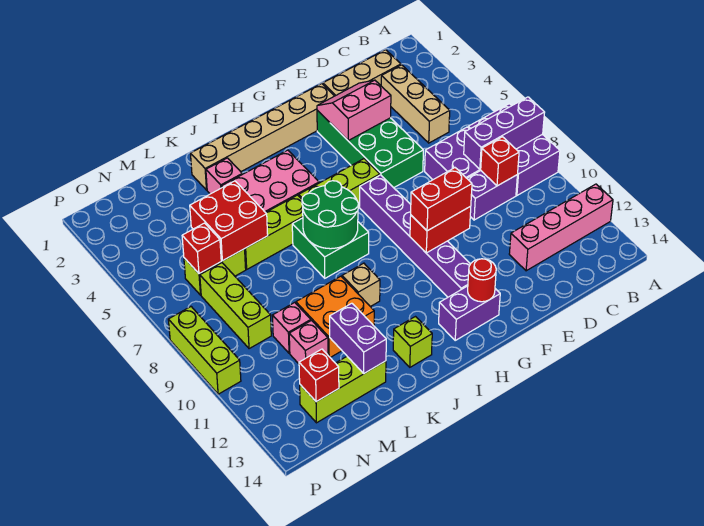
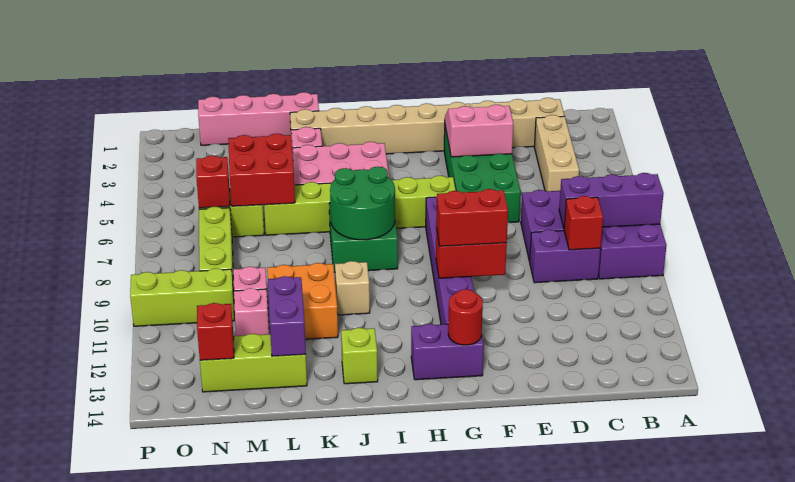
pink 1x4 brick [509,184,613,271] -> pink 1x4 brick moved to [198,92,319,145]
lime 1x3 brick [168,307,241,394] -> lime 1x3 brick turned to [130,268,234,326]

